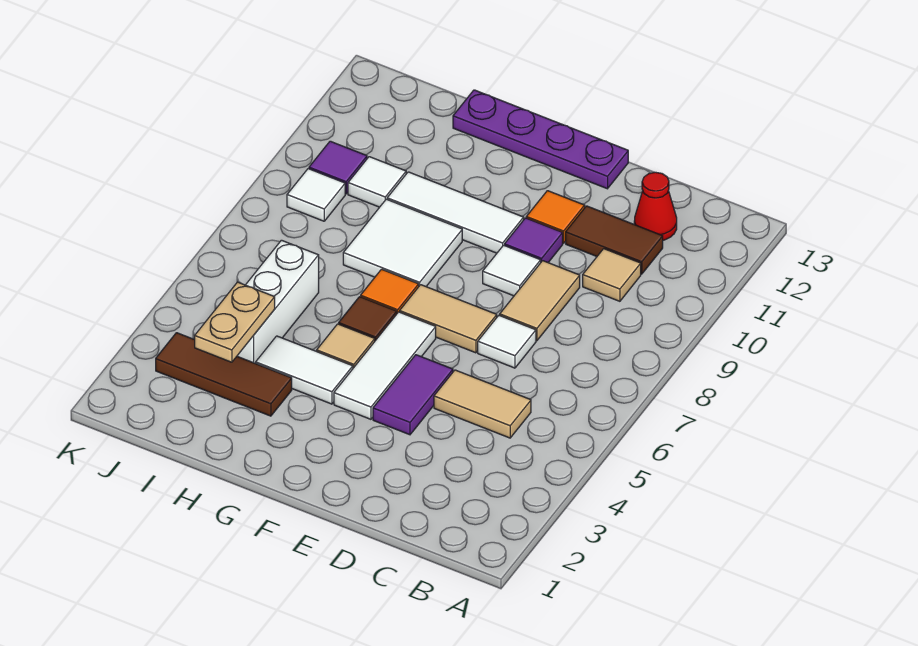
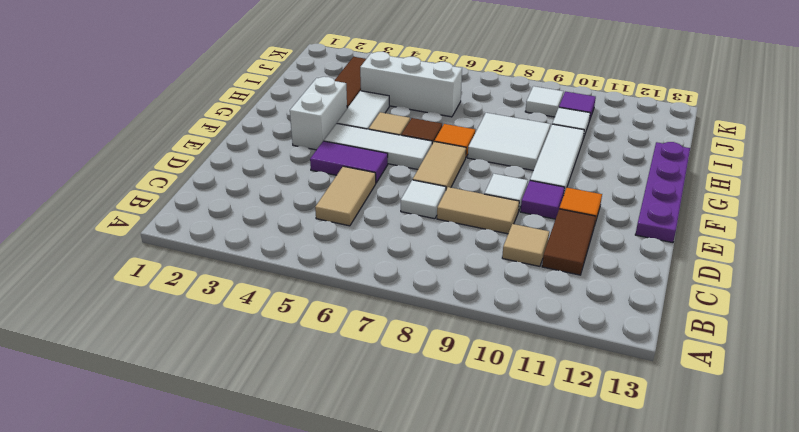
red 1x1 cone [634,172,677,240] -> none
none -> white 1x2 brick [290,77,347,150]
tan 1x2 plate [195,282,275,362] -> none

